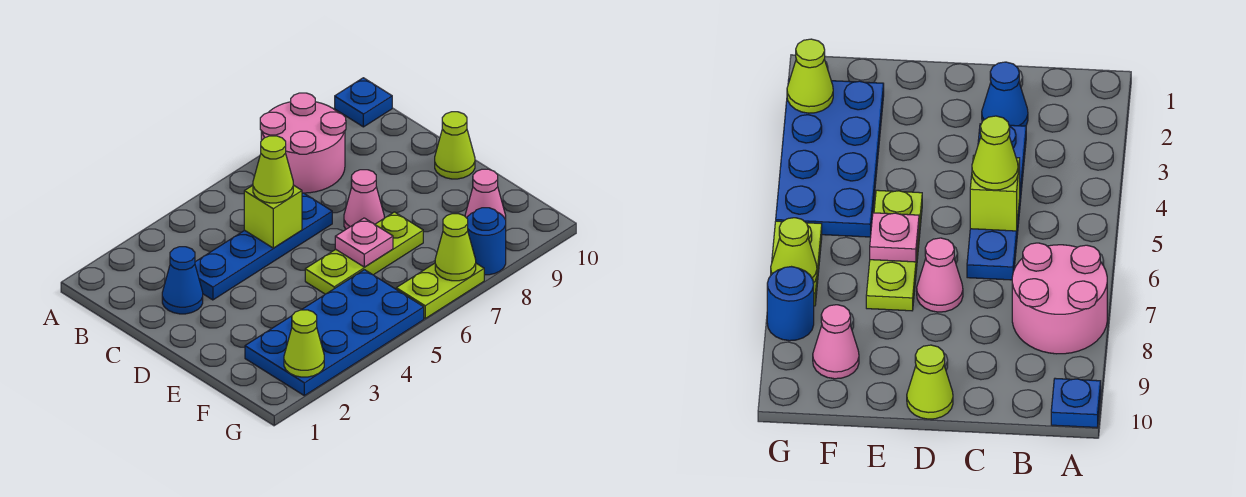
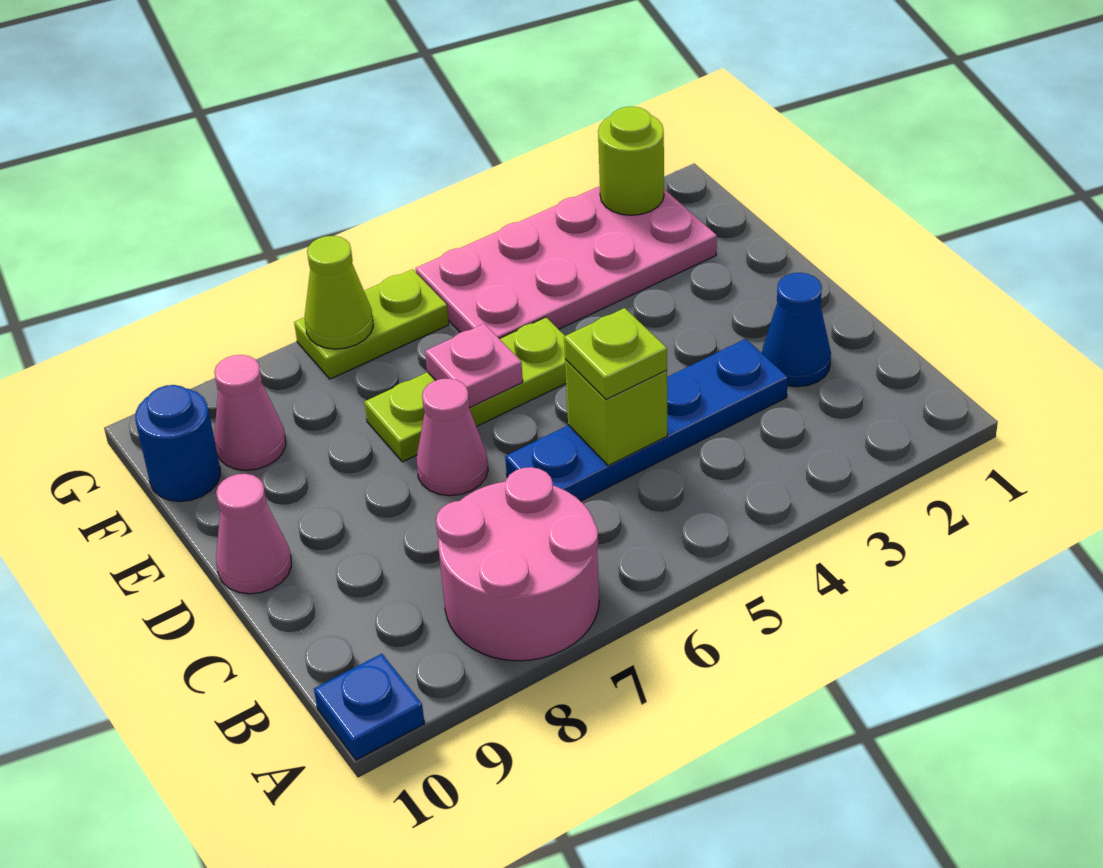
lime 1x1 cone [253,136,293,203] -> lime 1x1 plate [564,308,667,400]
lime 1x1 cone [435,112,475,179] -> pink 1x1 cone [216,474,291,594]
blue 2x4 plate [245,270,424,396] -> pink 2x4 plate [416,186,717,339]
lime 1x1 cone [284,310,324,377] -> lime 1x1 round brick [598,107,664,215]
blue 1x1 round brick [467,208,506,275] -> blue 1x1 round brick moved to [135,385,220,502]

